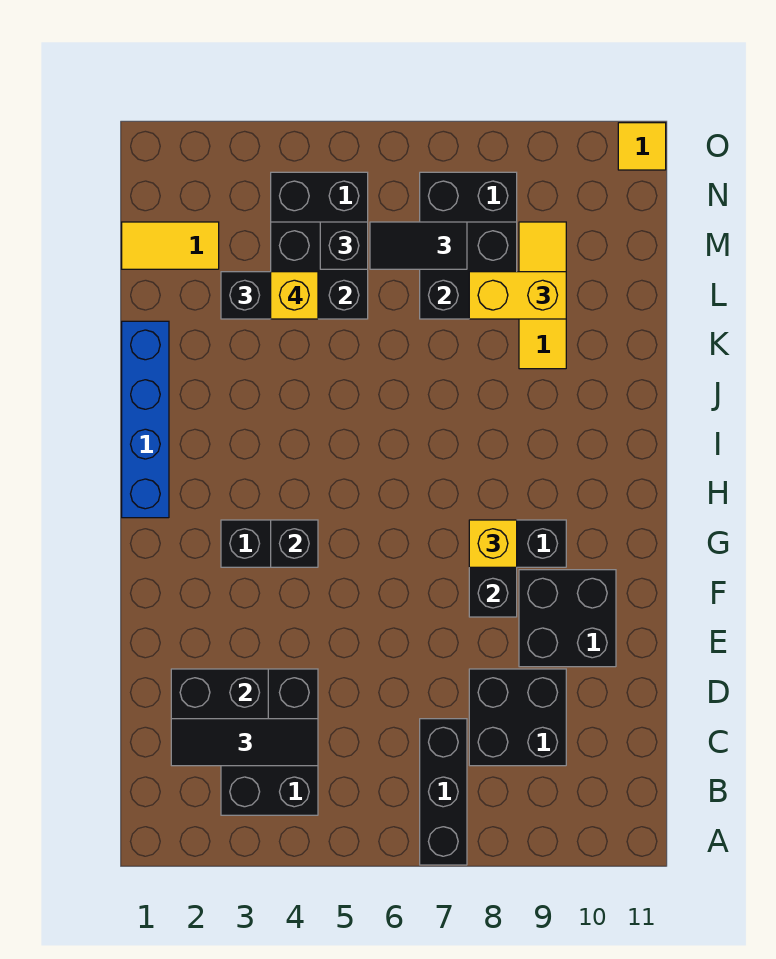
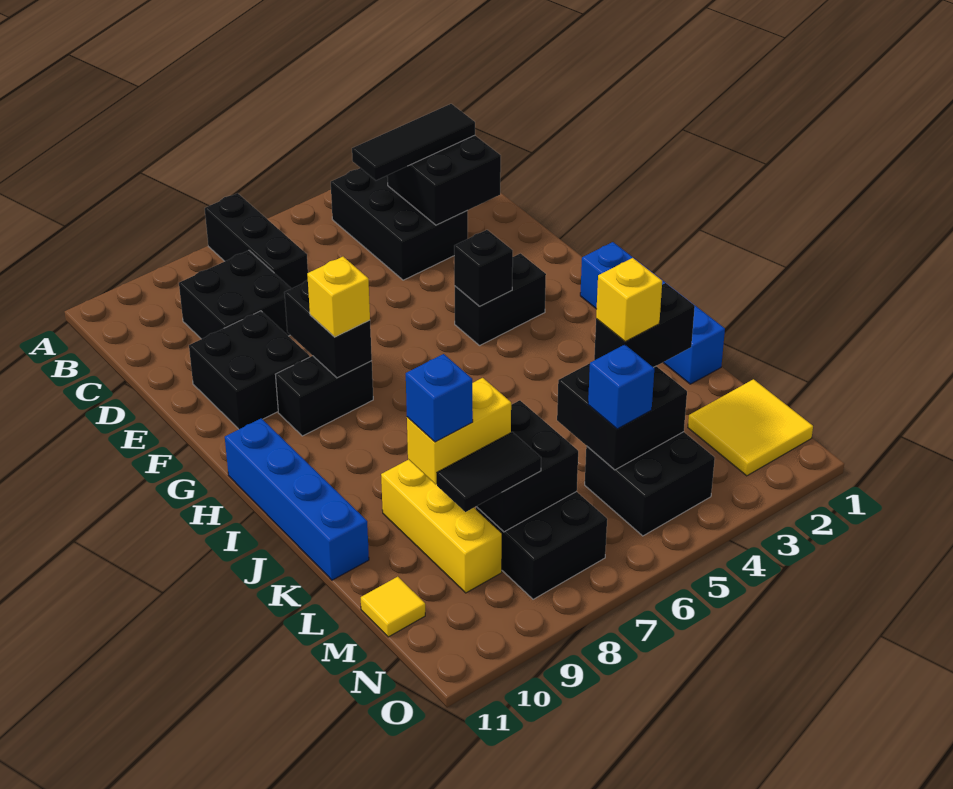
none -> blue 1x4 brick [225,418,369,580]
yellow 1x3 tile [519,222,566,369] -> yellow 1x3 brick [381,459,502,593]
none -> blue 1x1 brick [406,354,473,442]
yellow 1x2 tile [122,222,219,269] -> yellow 2x2 tile [688,379,813,476]
black 1x1 brick [320,222,368,269] -> blue 1x1 brick [588,345,654,429]
black 1x2 tile [370,222,467,269] -> black 1x2 tile moved to [437,432,541,512]
yellow 1x1 tile [618,123,666,170] -> yellow 1x1 tile moved to [361,577,425,637]

